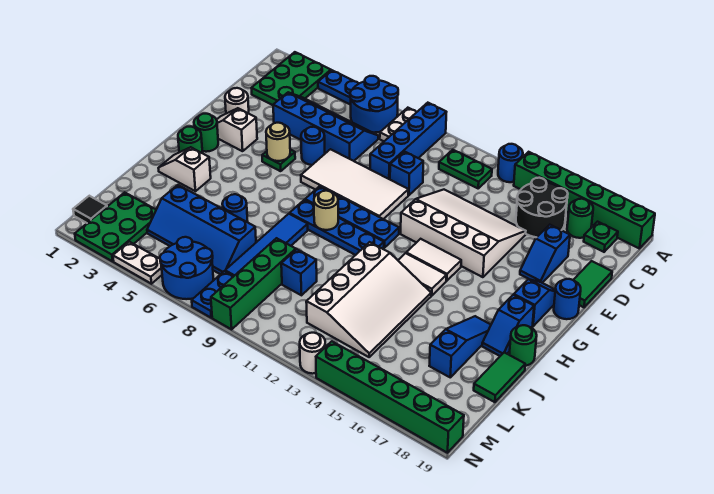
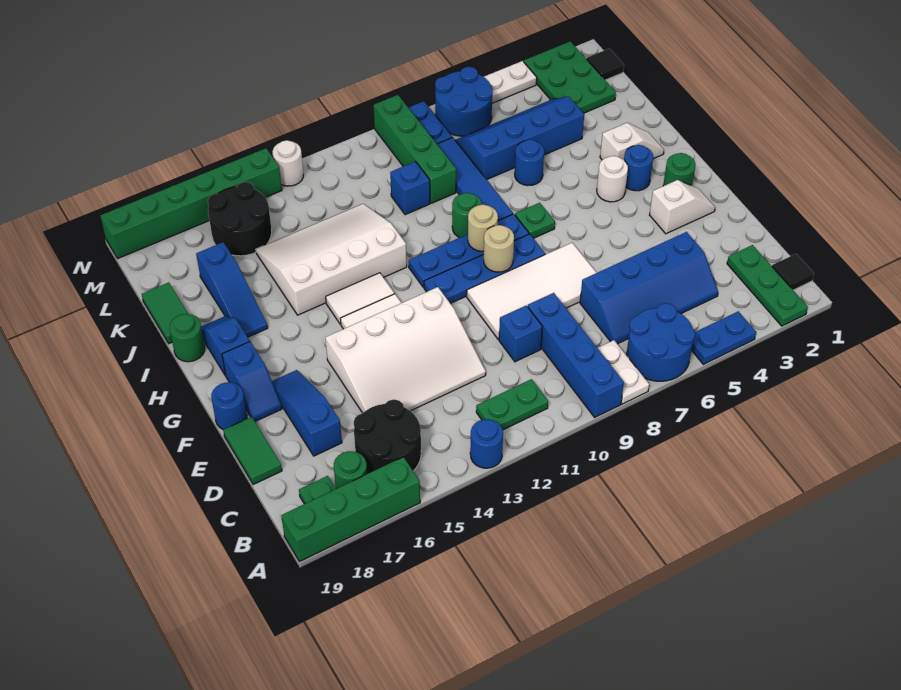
green 2x3 plate [252,52,331,105] -> green 1x3 plate [727,245,808,326]
green 1x6 brick [514,152,655,249] -> green 1x4 brick [281,457,420,562]
none -> black 1x1 tile [772,254,814,290]
blue 1x2 slope [520,225,570,283] -> blue 1x3 slope [272,370,342,456]
white 1x1 round brick [225,88,249,114] -> white 1x1 round brick moved to [597,156,628,202]
blue 1x1 round brick [301,127,325,165] -> blue 1x1 round brick moved to [624,145,653,191]
green 1x1 plate [262,150,295,171] -> green 1x1 plate moved to [515,203,555,238]
tan 1x1 round brick [266,123,290,161] -> tan 1x1 round brick moved to [484,225,514,272]
green 1x1 round brick [178,127,202,153] -> green 1x1 round brick moved to [452,193,482,238]
white 3x4 slope [306,242,431,357] -> white 3x4 slope turned to [256,204,407,315]
none -> black 2x2 round brick [208,182,272,256]

